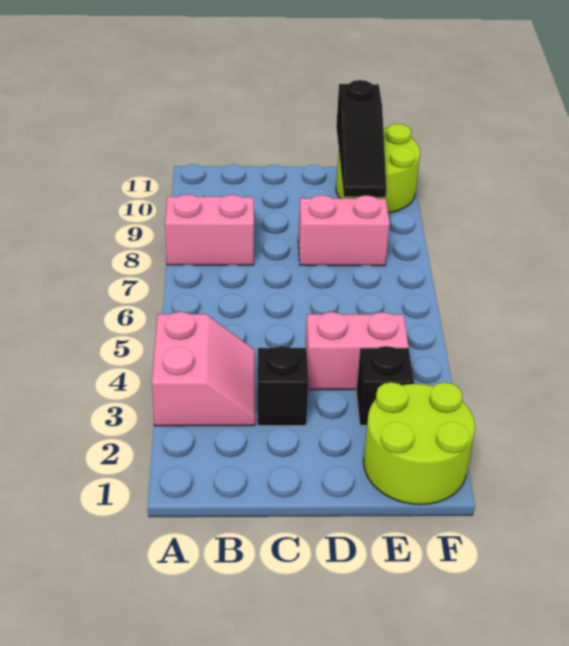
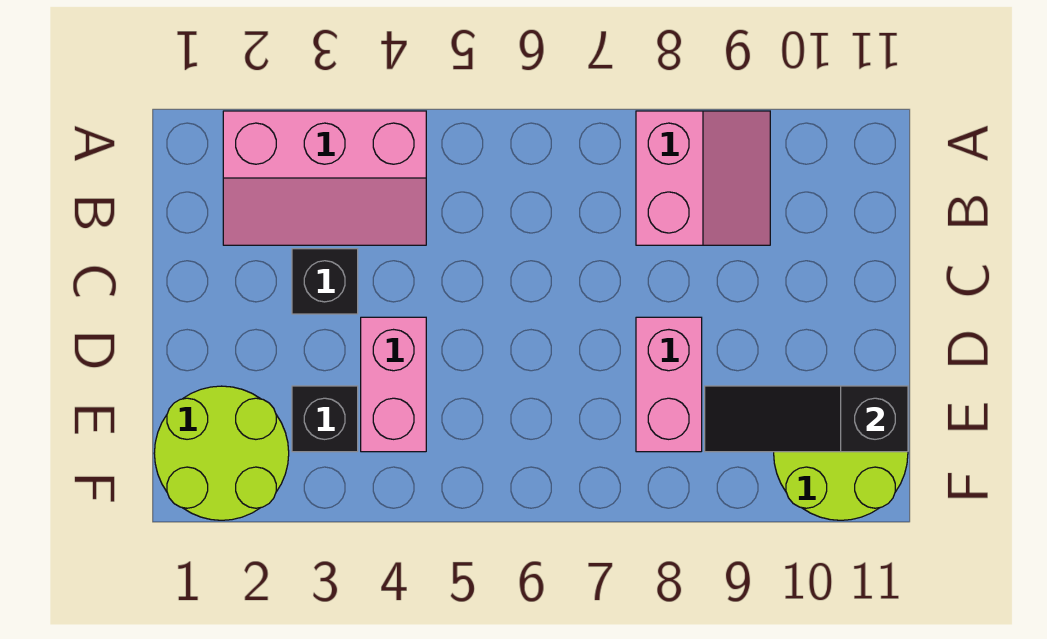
pink 2x2 slope [152,312,255,426] -> pink 2x3 slope [223,111,426,245]

